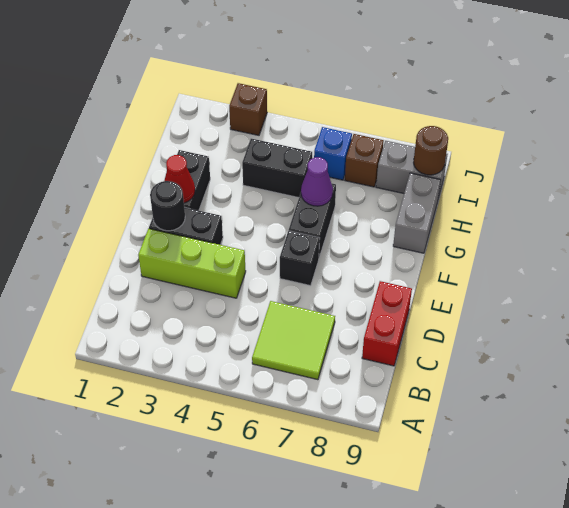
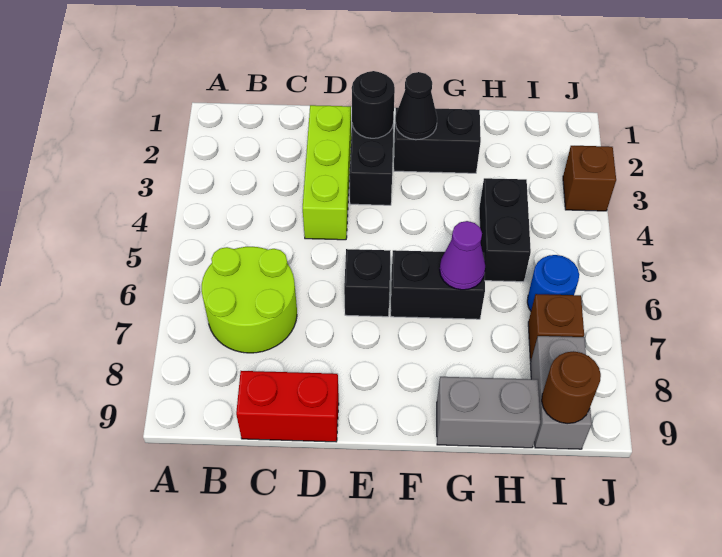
lime 2x2 tile [252,301,335,380] -> lime 2x2 round brick [202,247,297,353]
red 1x1 cone [164,155,195,203] -> black 1x1 cone [395,72,437,140]
blue 1x1 brick [314,127,352,180] -> blue 1x1 round brick [527,255,579,311]

